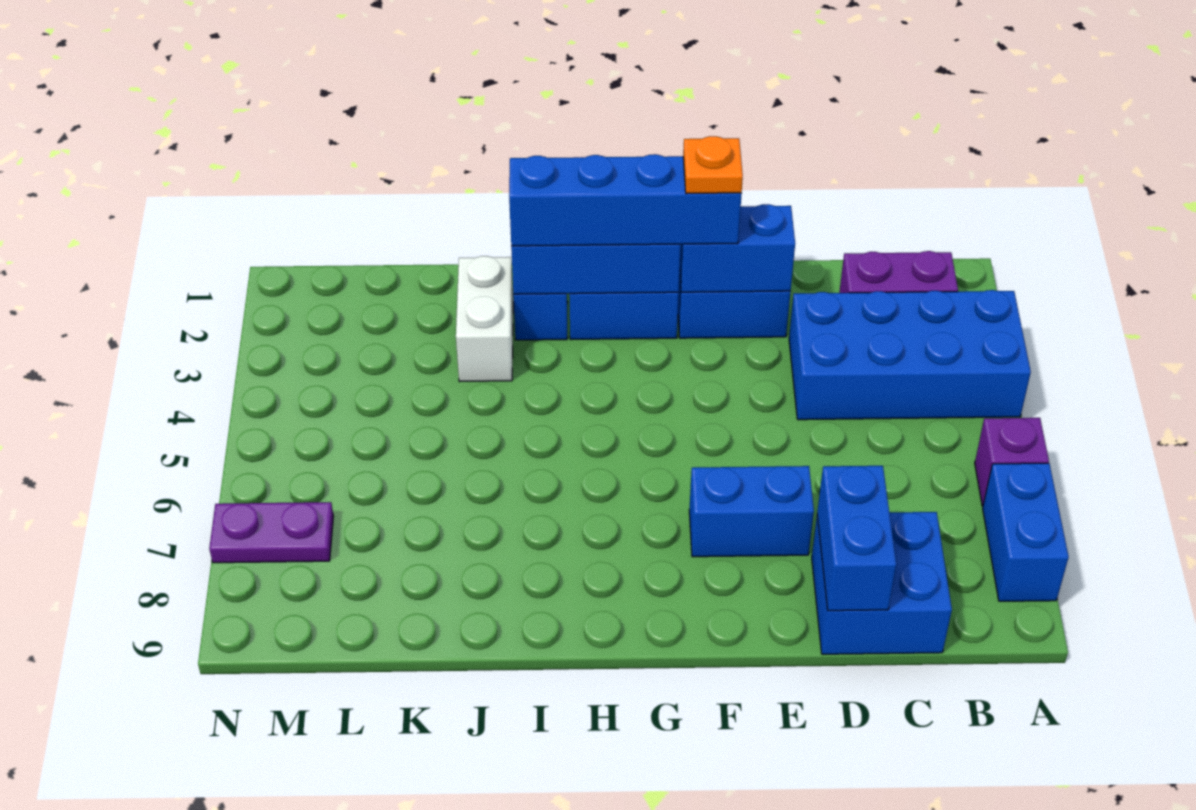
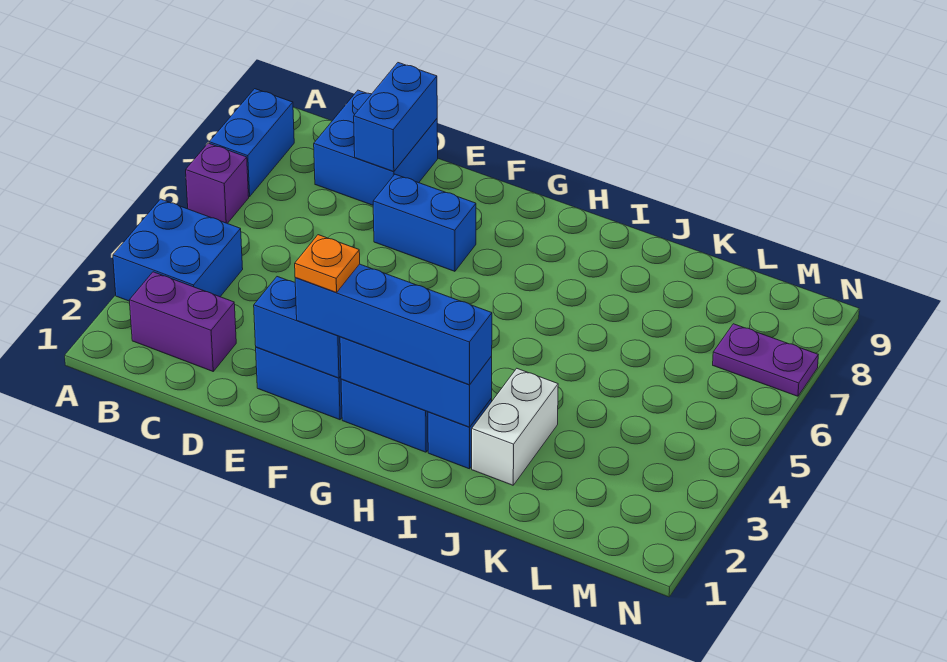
blue 2x4 brick [789,290,1031,420] -> blue 2x2 brick [113,199,243,301]

